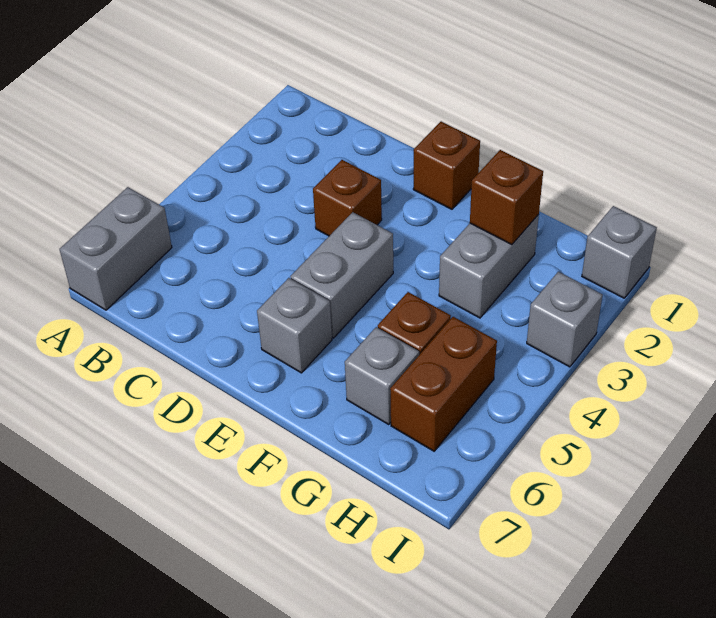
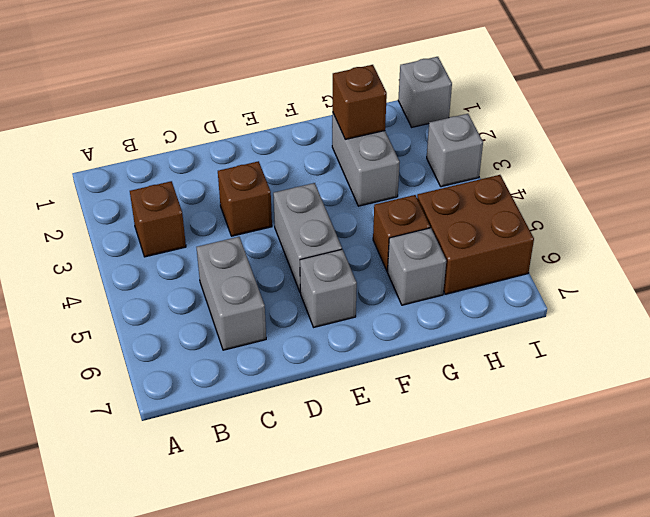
grey 1x2 brick [59,187,172,310] -> grey 1x2 brick moved to [197,237,266,350]
brown 1x1 brick [413,122,480,209] -> brown 1x1 brick moved to [130,181,186,257]
brown 1x2 brick [390,317,497,451] -> brown 2x2 brick [417,175,534,294]

